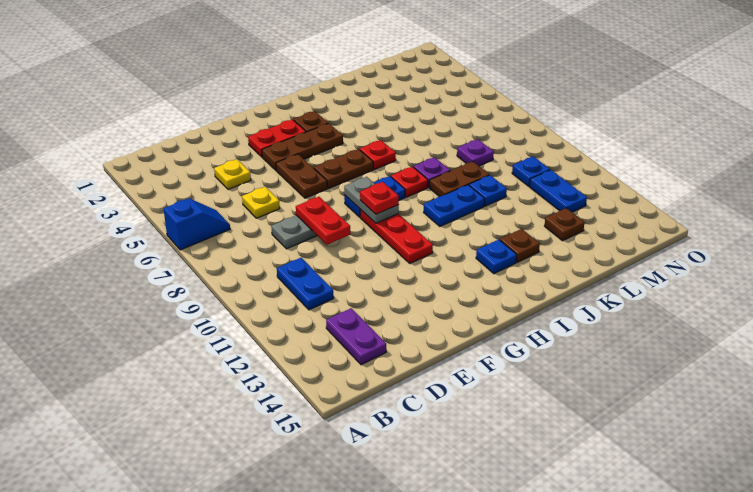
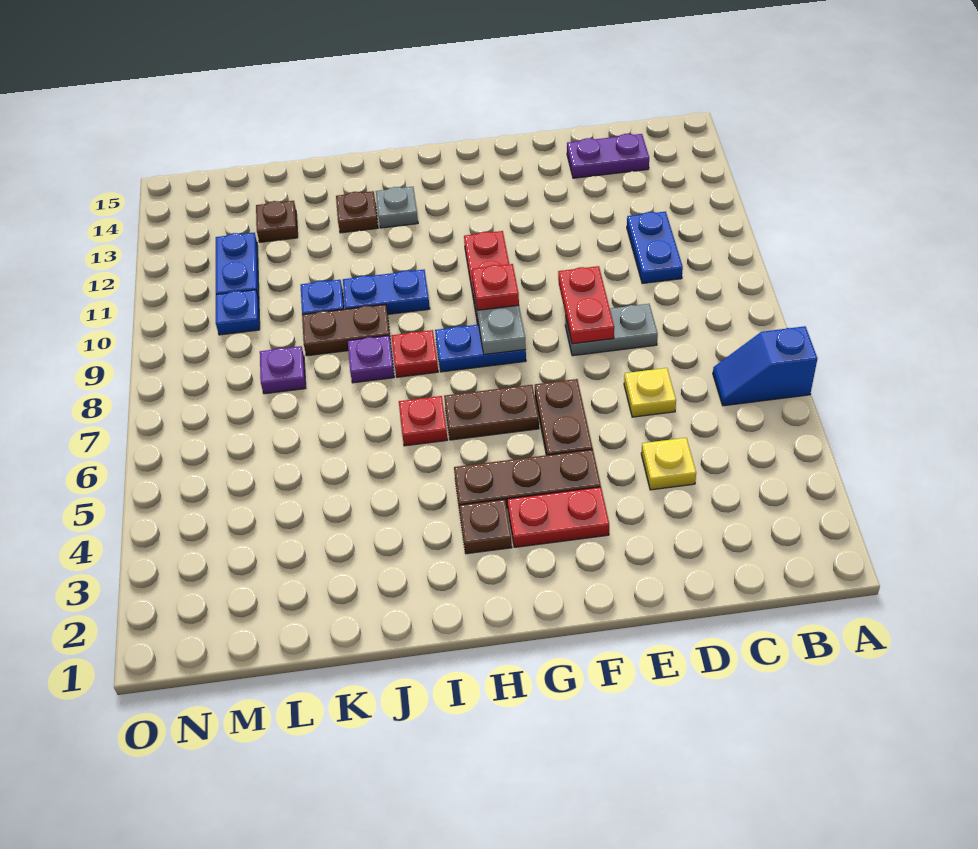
purple 1x2 plate [326,308,386,365] -> purple 1x2 plate turned to [567,134,649,178]
blue 1x1 plate [476,240,517,274] -> grey 1x1 plate [376,187,418,228]

